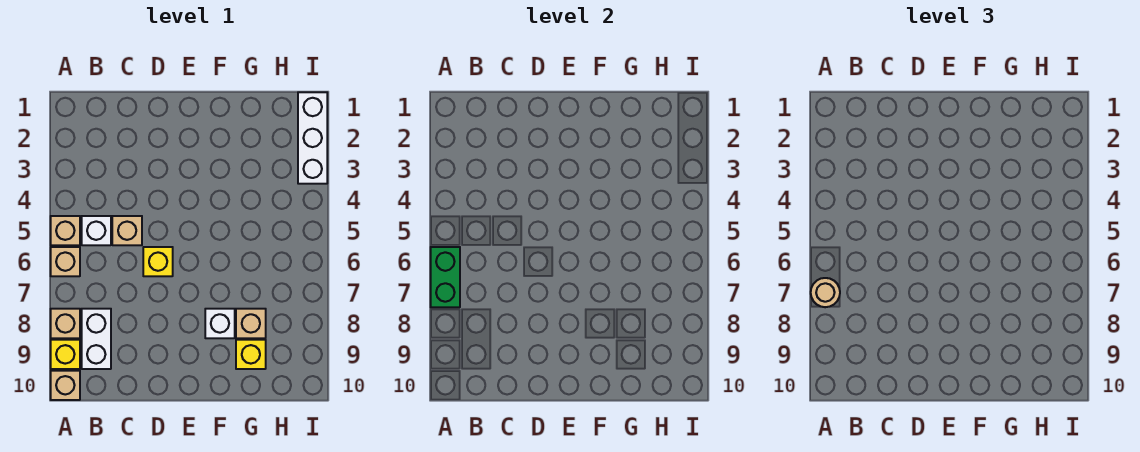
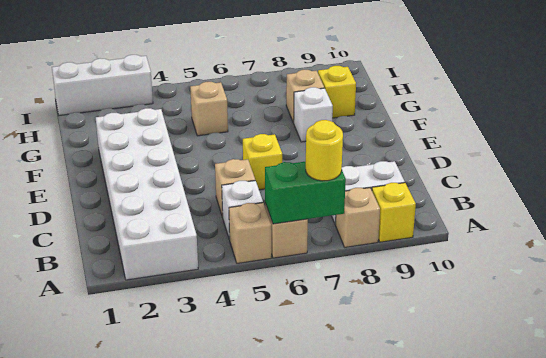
none -> white 2x6 brick [96,108,198,280]
tan 1x1 round brick [811,278,840,307] -> yellow 1x1 round brick [306,120,343,181]
tan 1x1 brick [51,371,80,400] -> tan 1x1 brick moved to [190,82,228,136]

